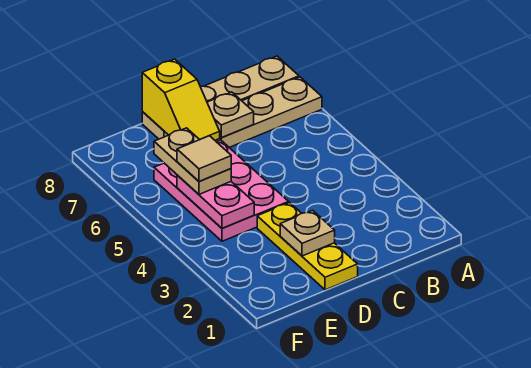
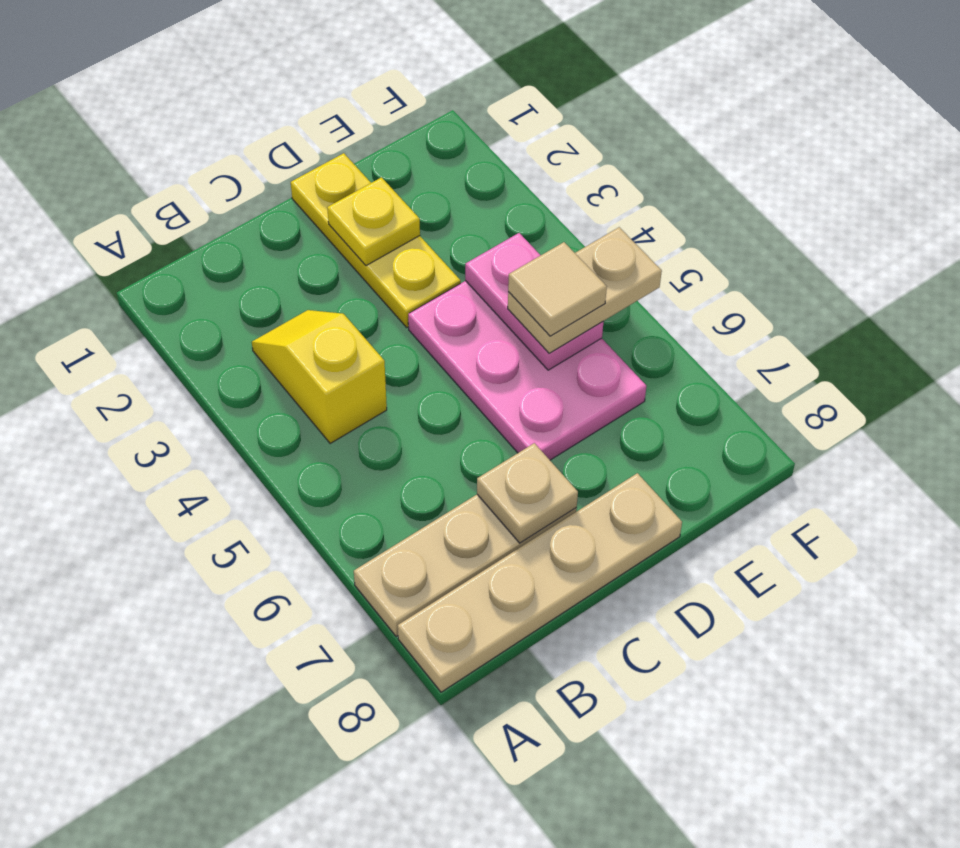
tan 1x1 plate [280,210,335,256] -> yellow 1x1 plate [327,177,420,266]
yellow 1x2 slope [142,59,220,140] -> yellow 1x2 slope moved to [252,310,387,443]
tan 1x2 plate [154,128,231,194] -> tan 1x2 plate turned to [508,227,662,353]

